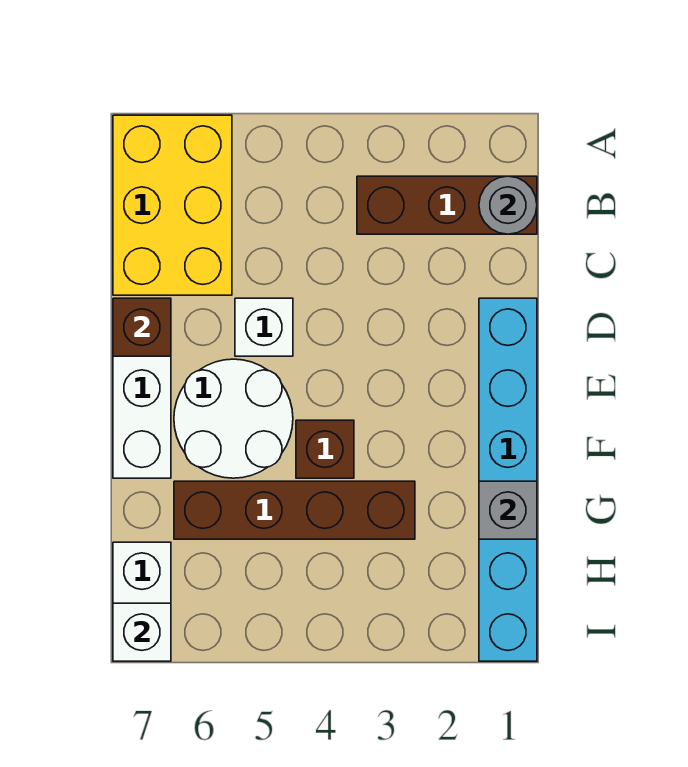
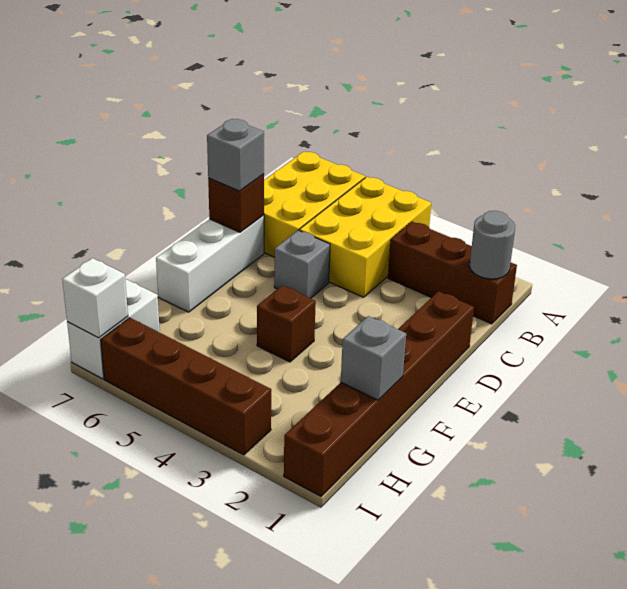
none -> yellow 2x3 brick [299,177,431,297]
cyan 1x6 brick [479,298,537,661] -> brown 1x6 brick [284,291,474,496]
white 1x1 brick [235,298,293,356] -> grey 1x1 brick [274,230,330,298]
none -> grey 1x1 brick [207,119,264,191]
white 2x2 round brick [174,359,293,478] -> none
brown 1x4 brick [174,481,415,539] -> brown 1x4 brick moved to [101,318,271,455]

